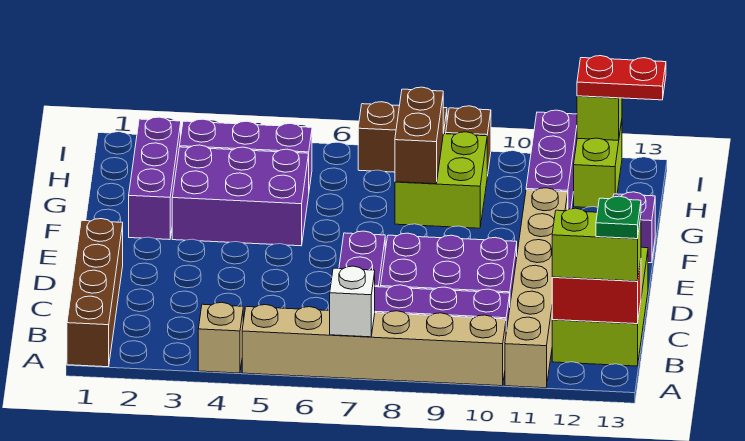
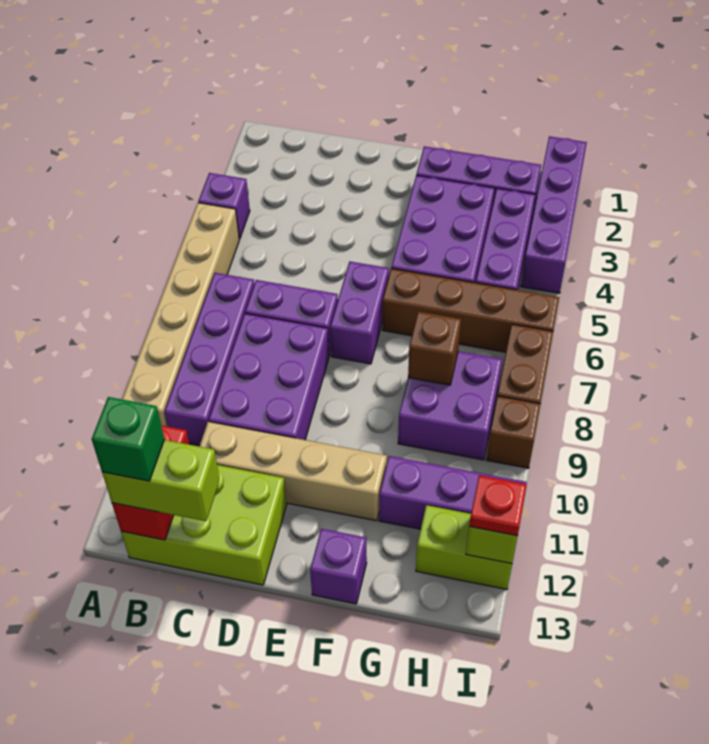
brown 1x4 brick [67,219,123,367] -> brown 1x4 brick moved to [382,268,559,352]
tan 1x1 brick [198,303,243,373] -> purple 1x1 brick [198,173,250,239]
white 1x1 brick [330,266,375,337] -> none
tan 1x6 brick [505,188,568,388] -> tan 1x4 brick [200,422,387,521]
lime 1x2 brick [552,208,641,281] -> lime 1x2 brick turned to [102,440,220,521]
green 1x1 plate [596,196,641,239] -> green 1x1 brick [92,397,164,481]
none -> purple 1x2 brick [330,262,389,364]
lime 2x2 brick [395,132,487,228] -> purple 2x2 brick [398,351,502,460]
brown 1x2 brick [395,87,444,184] -> brown 1x1 brick [408,312,461,385]
none -> purple 1x4 brick [521,136,587,293]
red 1x2 plate [577,56,666,100] -> red 1x1 plate [469,475,527,536]

